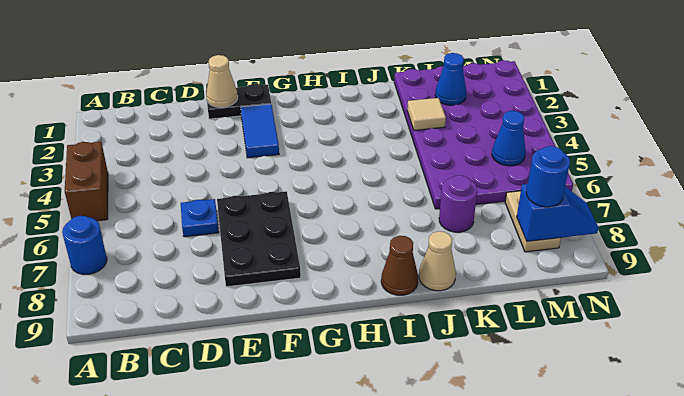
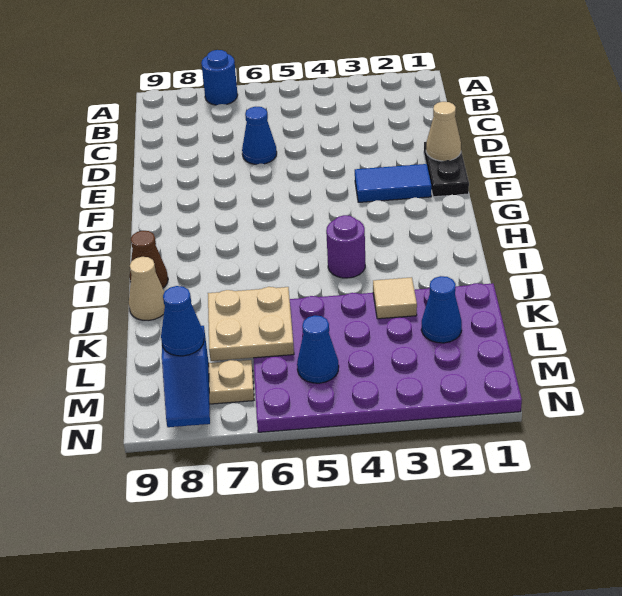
brown 1x2 brick [65,142,108,221] -> none
blue 1x1 plate [181,199,219,237] -> blue 1x1 cone [242,107,277,165]
black 2x3 plate [217,191,301,287] -> none
none -> tan 2x2 plate [208,287,294,361]
purple 1x1 round brick [439,175,477,232] -> purple 1x1 round brick moved to [326,215,365,278]
blue 1x1 round brick [526,146,570,207] -> blue 1x1 cone [161,286,204,356]

